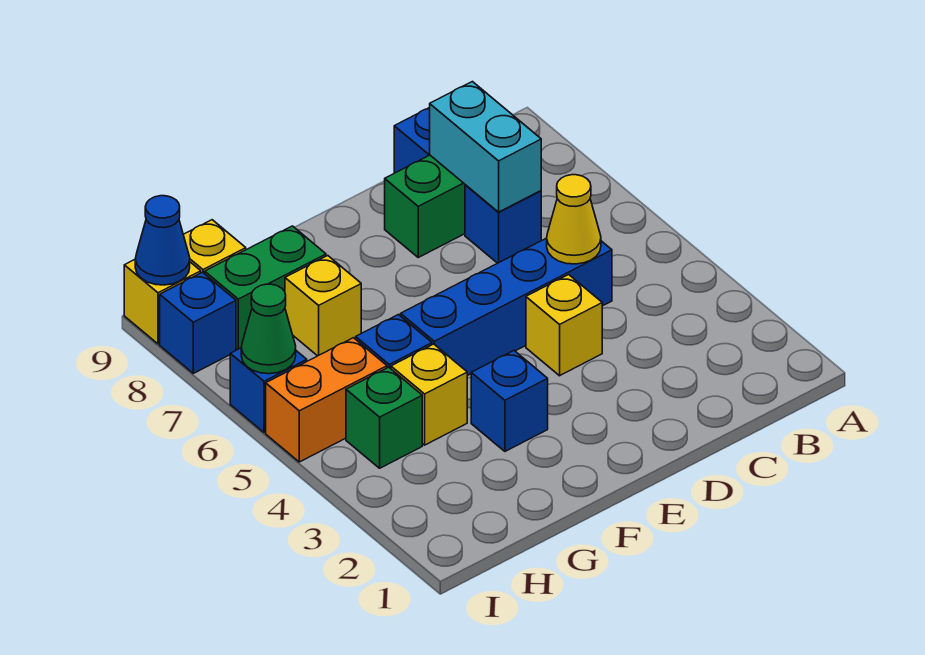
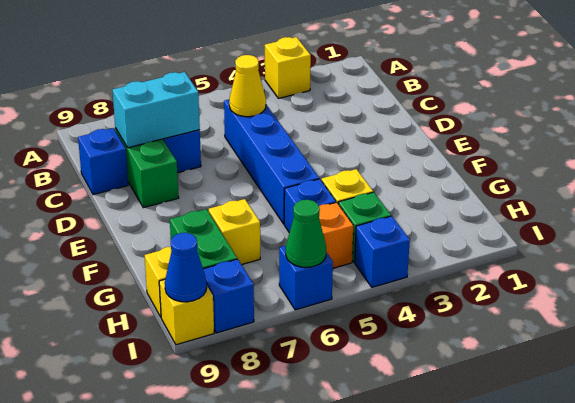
yellow 1x1 brick [526,275,602,376] -> yellow 1x1 brick moved to [265,37,311,98]
blue 1x1 brick [471,351,548,451] -> blue 1x1 brick moved to [355,216,410,287]
orange 1x2 brick [266,338,387,462] -> orange 1x1 brick [319,202,353,268]

